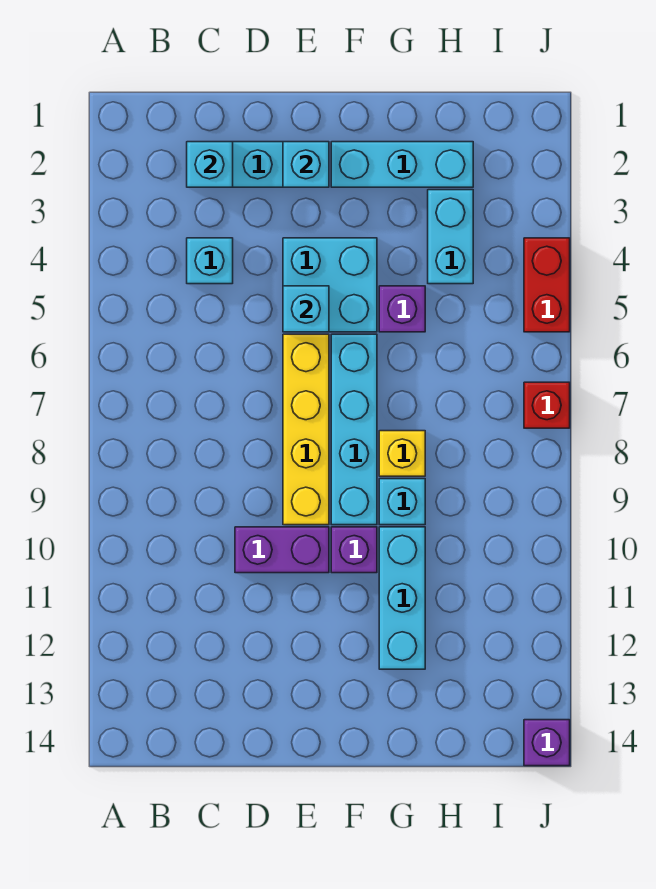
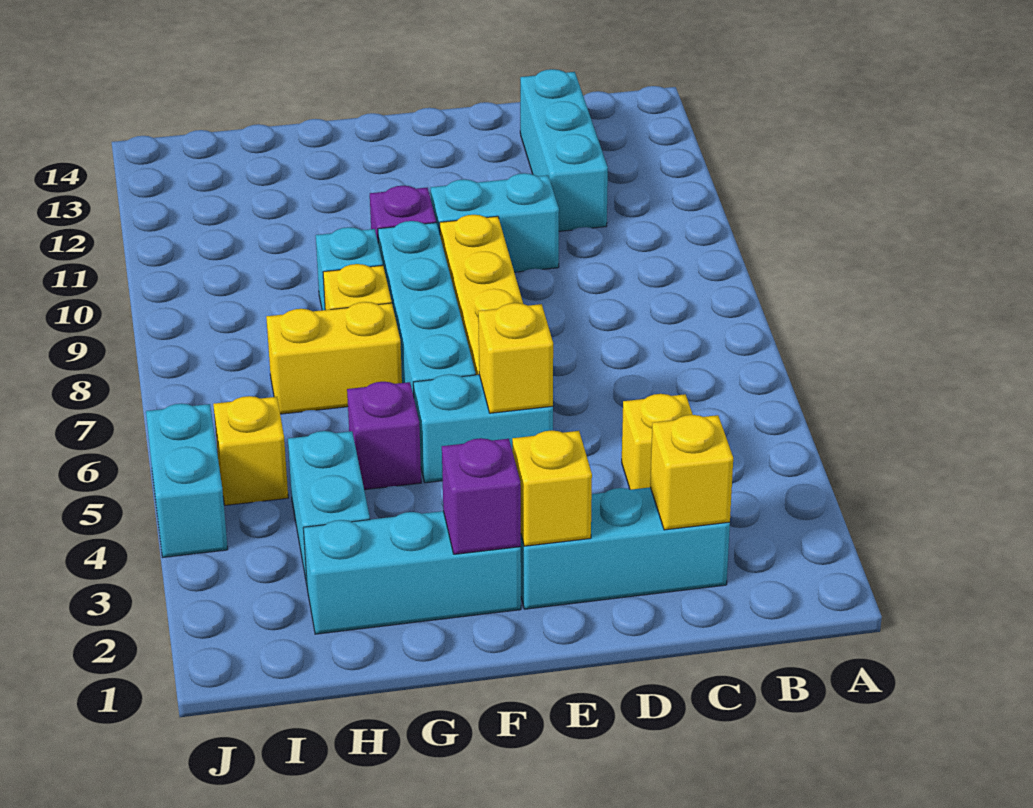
cyan 1x1 brick [187,142,233,187] -> yellow 1x1 brick [650,415,733,530]
cyan 1x1 brick [187,238,233,284] -> yellow 1x1 brick [622,394,693,490]
purple 1x2 brick [235,527,329,573] -> cyan 1x2 brick [430,173,559,272]
cyan 1x1 brick [283,142,329,187] -> yellow 1x1 brick [512,430,592,546]
cyan 2x2 brick [283,238,377,332] -> cyan 1x2 brick [413,374,553,483]
cyan 1x1 brick [283,286,329,332] -> yellow 1x1 brick [478,303,553,413]
none -> yellow 1x2 brick [266,302,402,414]
cyan 1x3 brick [379,527,425,669] -> cyan 1x3 brick moved to [520,69,608,231]
none -> yellow 1x1 brick [213,396,288,505]
red 1x2 brick [524,238,570,332] -> cyan 1x2 brick [146,404,228,557]
red 1x1 brick [524,382,570,428] -> none
purple 1x1 brick [524,720,570,766] -> purple 1x1 brick moved to [442,438,521,554]

